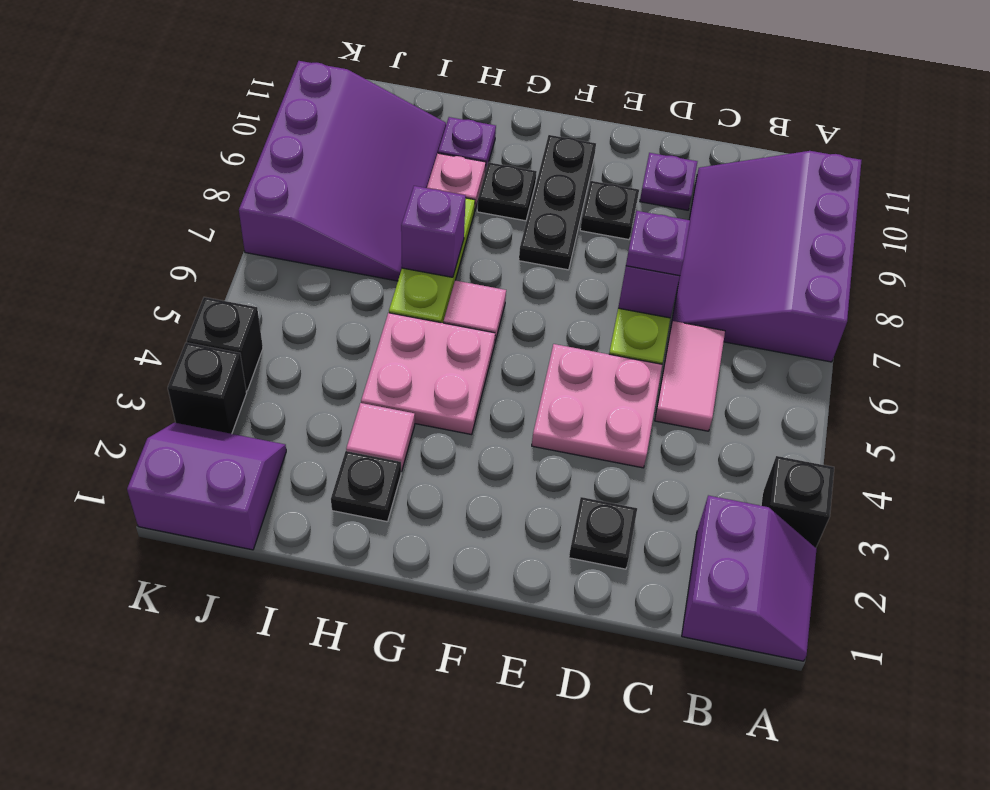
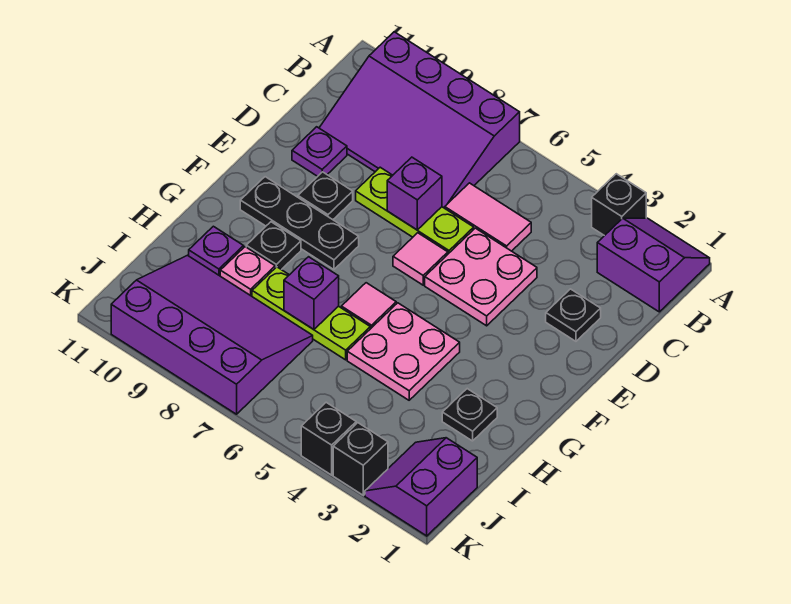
purple 1x1 plate [626,211,690,276] -> none
pink 1x1 tile [346,403,415,472] -> pink 1x1 tile moved to [393,233,448,285]

